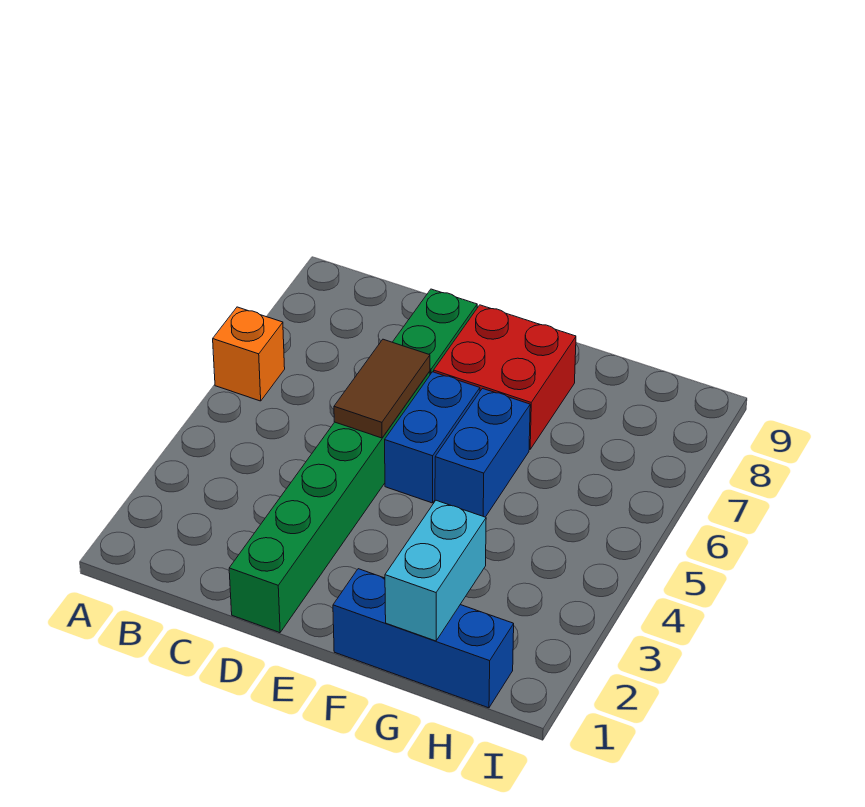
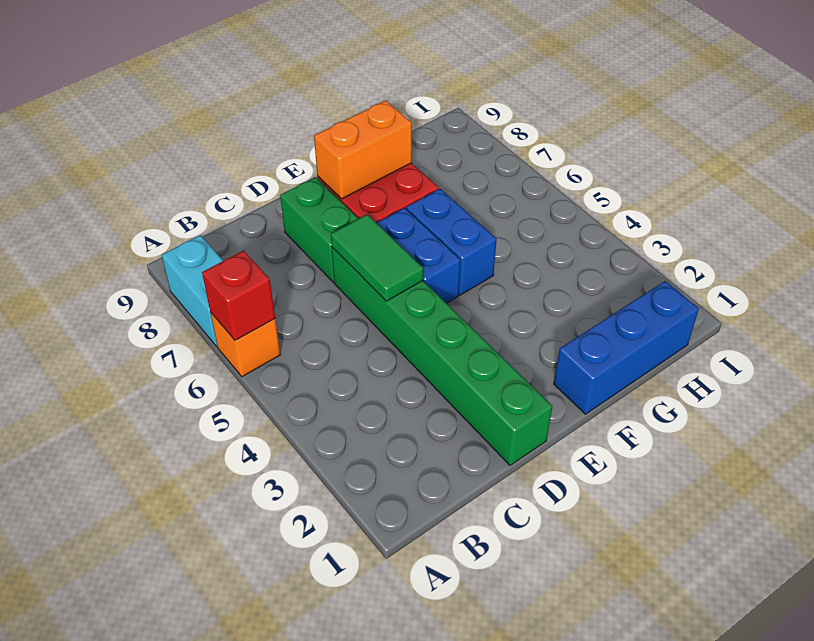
none -> red 1x1 brick [202,251,275,340]
brown 1x2 tile [334,339,430,438] -> green 1x2 tile [331,214,423,301]
none -> orange 1x2 brick [314,101,412,199]
cyan 1x2 brick [385,500,486,641] -> cyan 1x2 brick moved to [162,235,223,346]

